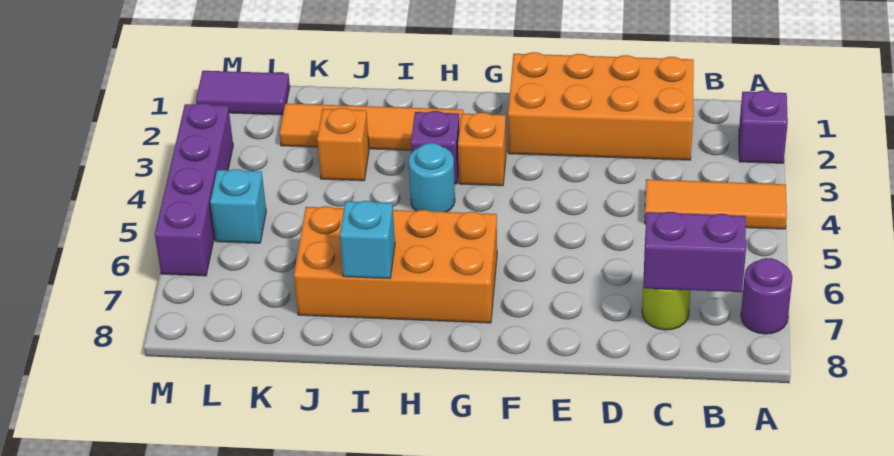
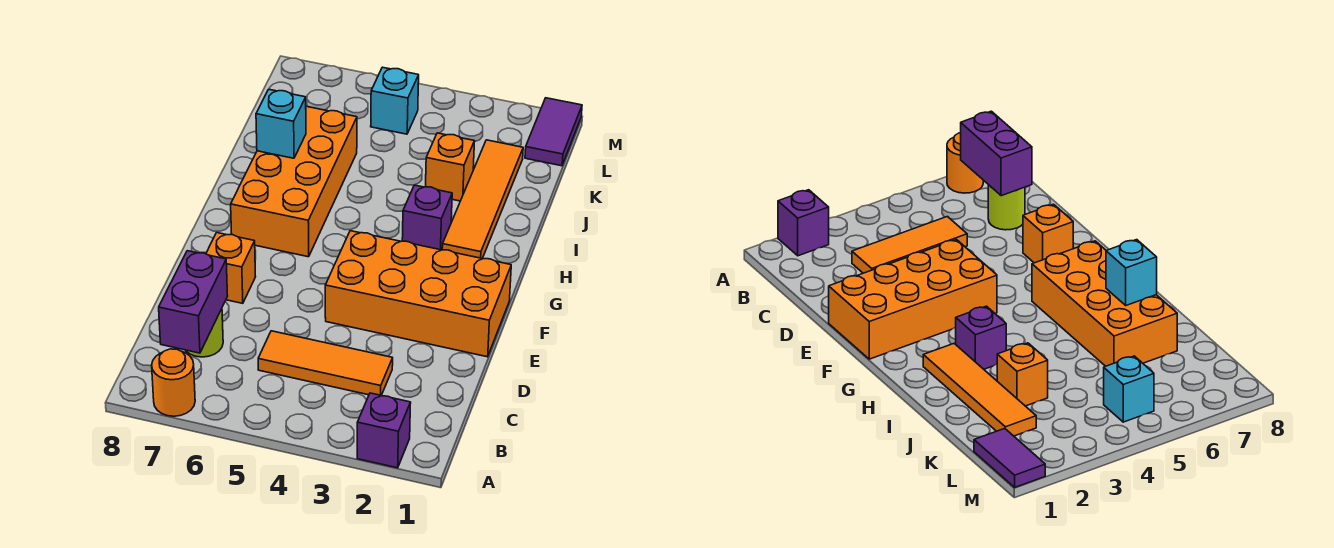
orange 1x3 tile [645,179,787,229] -> orange 1x3 tile turned to [258,331,393,395]
purple 1x1 round brick [741,258,792,334] -> orange 1x1 round brick [152,349,195,416]
orange 2x4 brick [508,52,694,160] -> orange 2x4 brick turned to [325,231,511,357]
orange 1x1 brick [458,113,506,186] -> orange 1x1 brick moved to [206,233,256,303]
cyan 1x1 round brick [409,143,455,212] -> none
purple 1x4 brick [155,103,233,276] -> none

